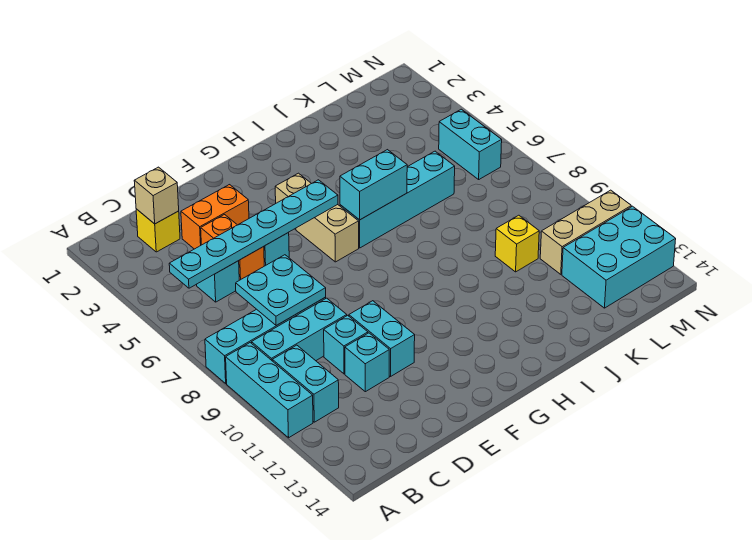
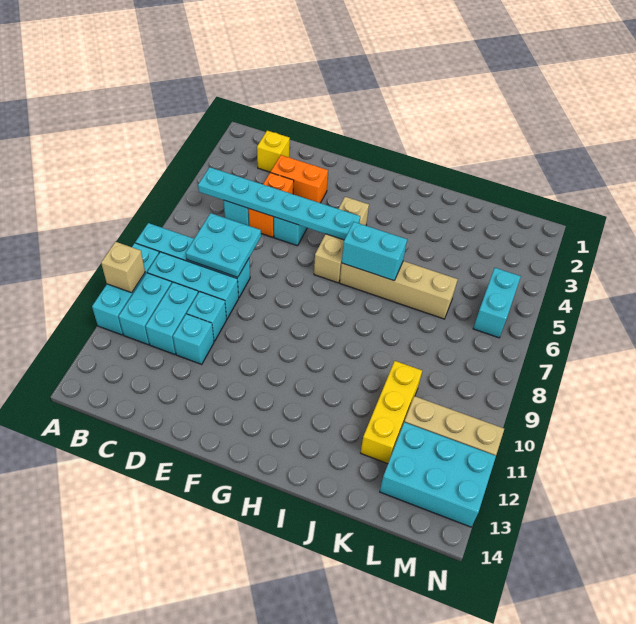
tan 1x1 brick [134,167,179,224] -> tan 1x1 brick moved to [101,242,145,293]
cyan 1x2 brick [349,301,415,377] -> cyan 1x2 brick moved to [146,282,198,355]
cyan 1x4 brick [340,151,455,248] -> tan 1x4 brick [340,261,458,319]
yellow 1x1 brick [495,215,539,272] -> yellow 1x3 brick [361,361,422,464]

